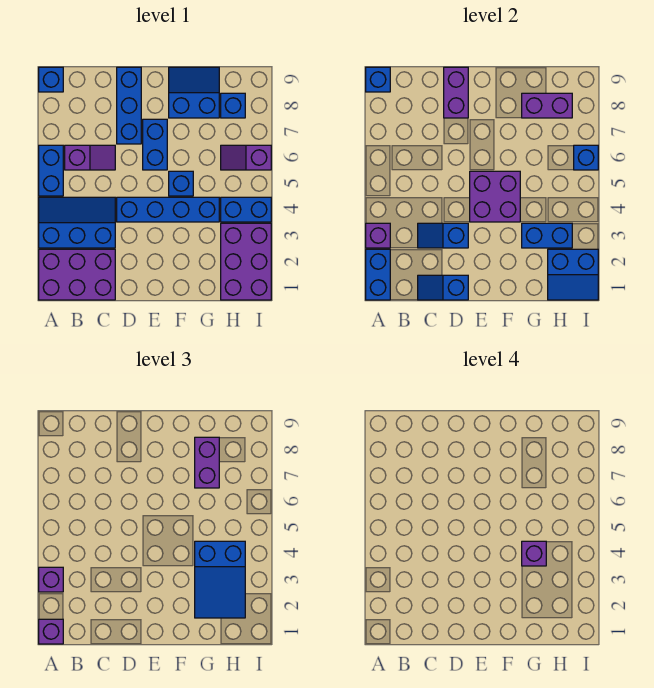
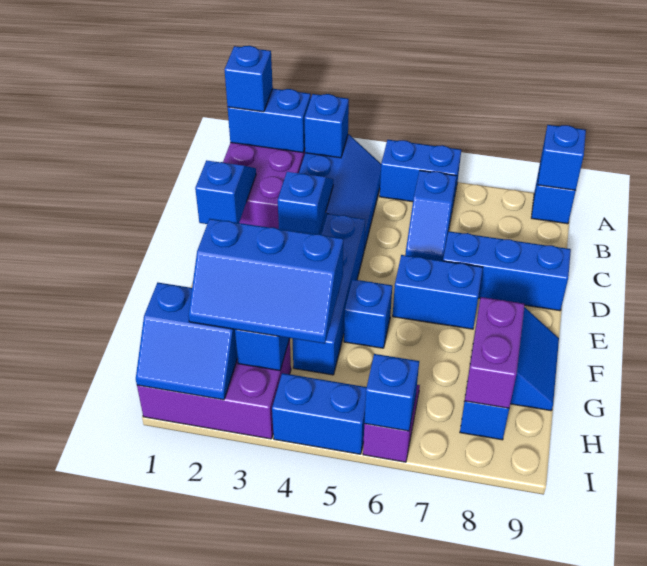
purple 1x1 brick [39,619,63,644] -> blue 1x1 brick [224,46,273,112]
purple 1x1 brick [366,223,390,248] -> blue 1x1 brick [305,94,349,158]
purple 1x1 brick [39,567,63,592] -> none
purple 1x2 slope [65,145,115,170] -> blue 1x2 slope [405,170,457,261]
purple 1x2 brick [444,67,468,118] -> none
purple 2x2 brick [470,171,520,222] -> none
blue 2x3 slope [195,541,245,618] -> blue 2x3 slope turned to [188,219,343,344]
purple 1x1 brick [522,541,546,566] -> none
purple 1x2 brick [195,437,219,488] -> none
blue 2x2 slope [548,249,598,300] -> blue 2x2 slope turned to [136,283,238,400]
blue 1x2 brick [221,197,271,222] -> blue 1x2 brick turned to [272,373,367,454]

